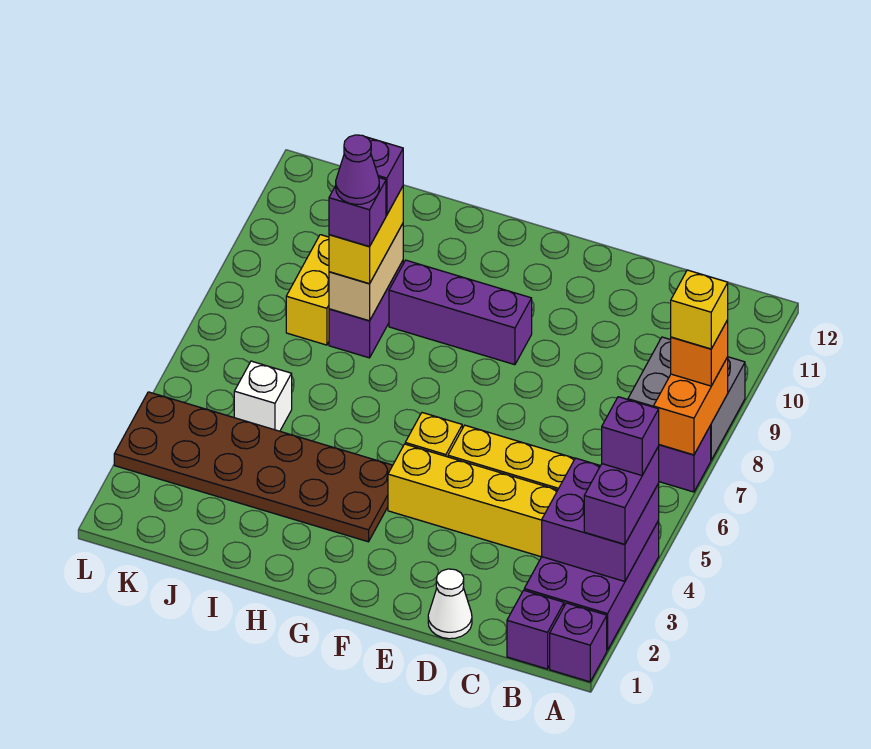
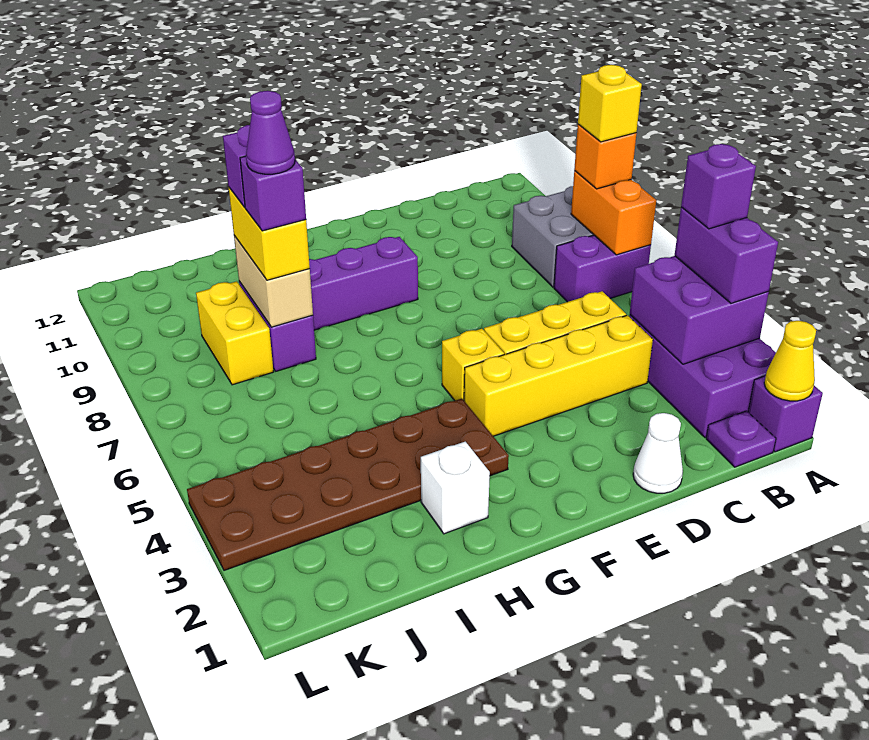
none -> yellow 1x1 cone [764,321,816,401]
purple 1x1 brick [507,590,564,669] -> purple 1x1 plate [706,411,776,467]
white 1x1 brick [234,361,292,431] -> white 1x1 brick moved to [421,442,490,534]

